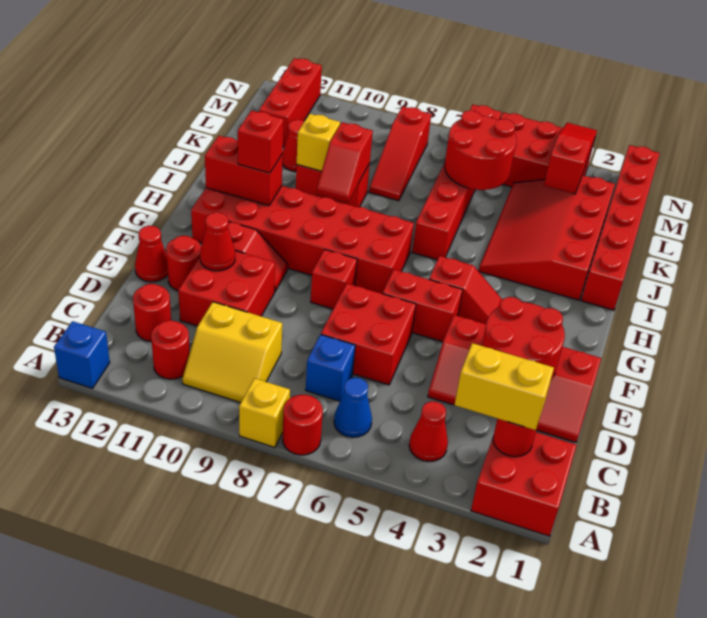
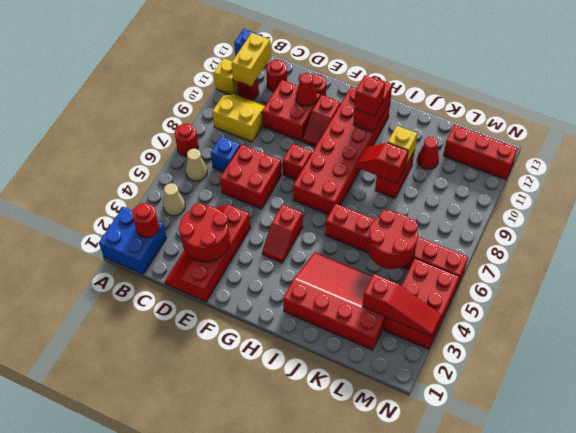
red 2x2 brick [471,432,577,536] -> blue 2x2 brick [99,207,167,274]
yellow 1x1 brick [239,378,290,447] -> yellow 1x1 brick moved to [214,58,238,94]
yellow 1x2 brick [455,343,554,430] -> yellow 1x2 brick moved to [232,33,271,87]
red 1x1 cone [409,401,448,462] -> tan 1x1 cone [163,183,185,216]
blue 1x1 cone [334,378,372,437] -> tan 1x1 cone [186,149,207,181]
yellow 2x2 slope [182,302,282,403] -> yellow 2x2 slope turned to [212,94,265,142]
red 1x1 cone [135,226,168,282] -> none
red 1x2 brick [382,270,463,342] -> none
red 1x6 brick [581,145,660,310] -> none
red 1x3 slope [369,106,431,201] -> none

